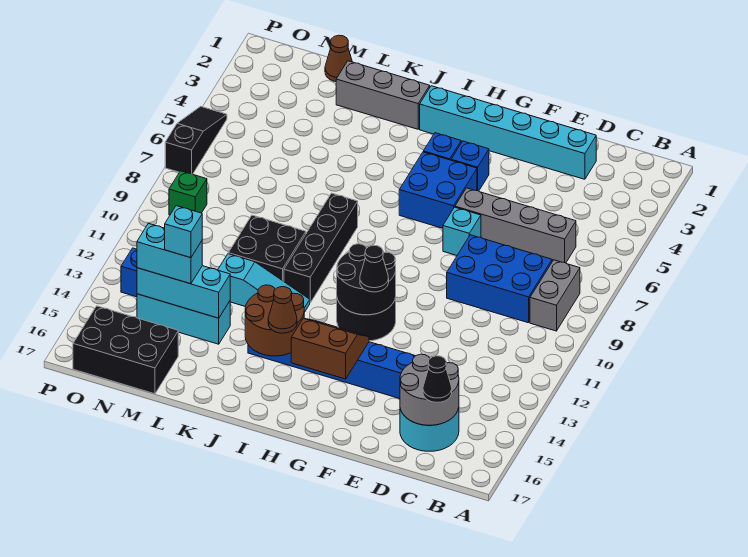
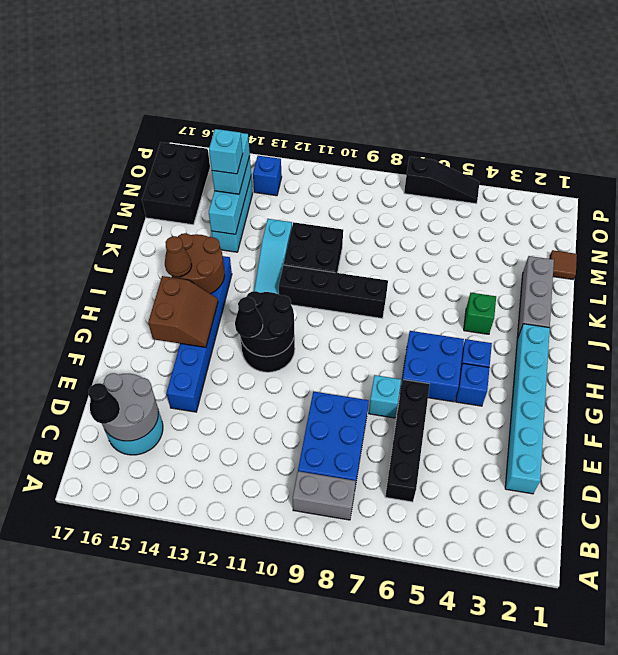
grey 1x4 brick [455,188,576,263] -> black 1x4 brick [385,380,430,502]
brown 1x1 cone [325,35,352,82] -> brown 1x1 tile [550,250,577,279]
green 1x1 brick [169,171,207,215] -> green 1x1 brick moved to [464,293,496,334]

